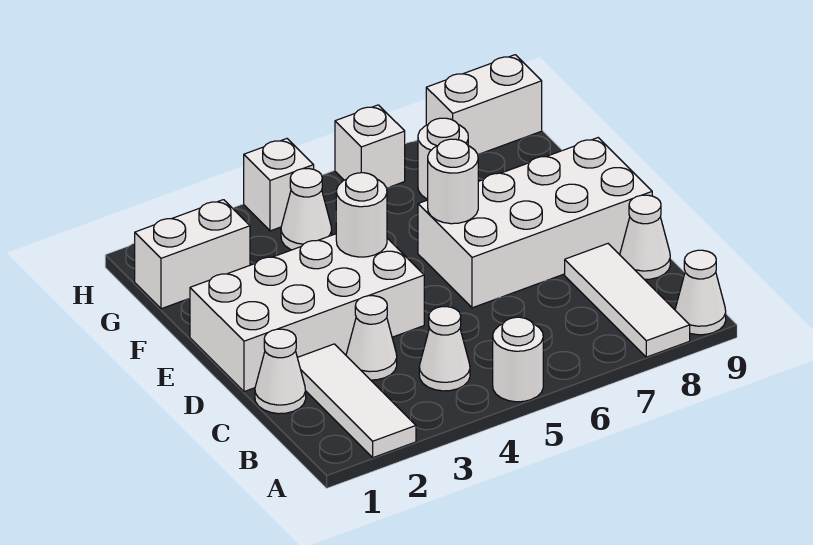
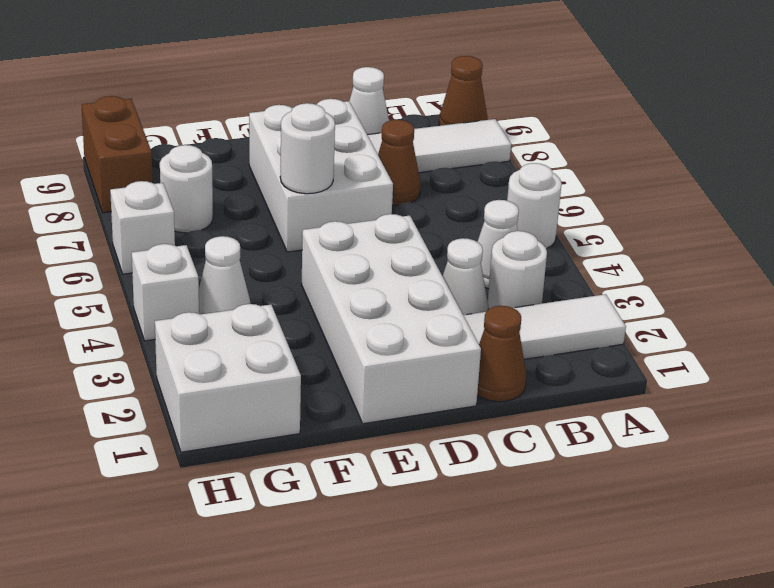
white 1x1 cone [675,250,726,335] -> brown 1x1 cone [439,56,488,126]
white 1x1 cone [255,329,306,414] -> brown 1x1 cone [477,306,527,402]
none -> brown 1x1 cone [378,120,421,205]
white 2x4 brick [418,138,652,308] -> white 2x3 brick [249,99,393,252]
white 1x1 round brick [336,173,387,257] -> white 1x1 round brick moved to [488,231,547,309]
white 1x2 brick [135,200,250,309] -> white 2x2 brick [155,304,301,452]
white 1x2 brick [426,55,542,155] -> brown 1x2 brick [81,96,153,213]

